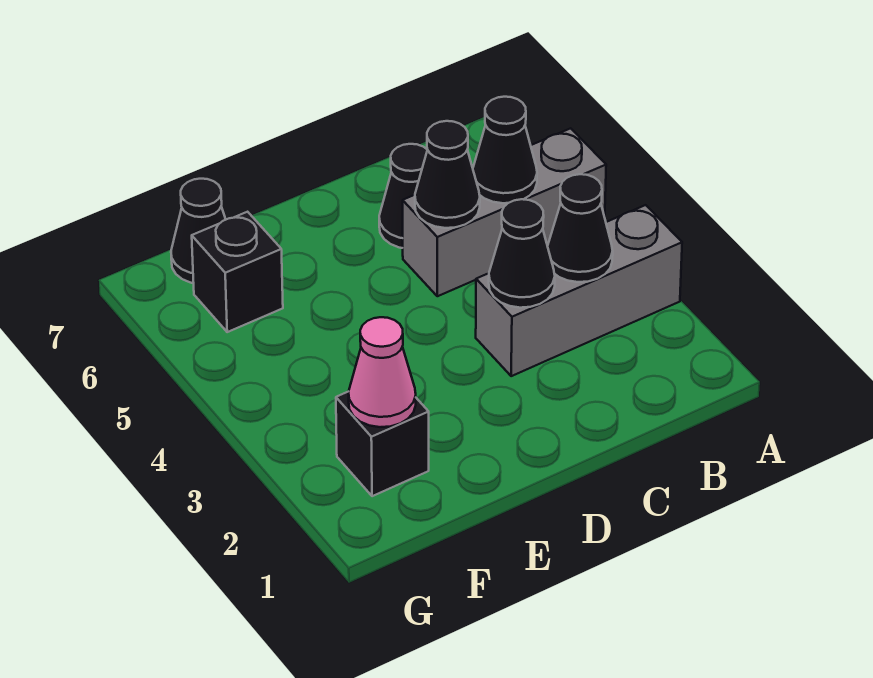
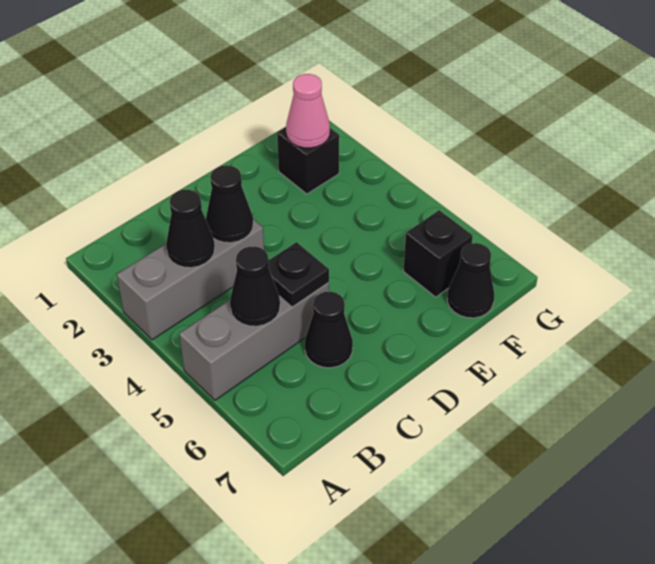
black 1x1 cone [415,121,480,228] -> black 1x1 plate [269,242,329,307]

